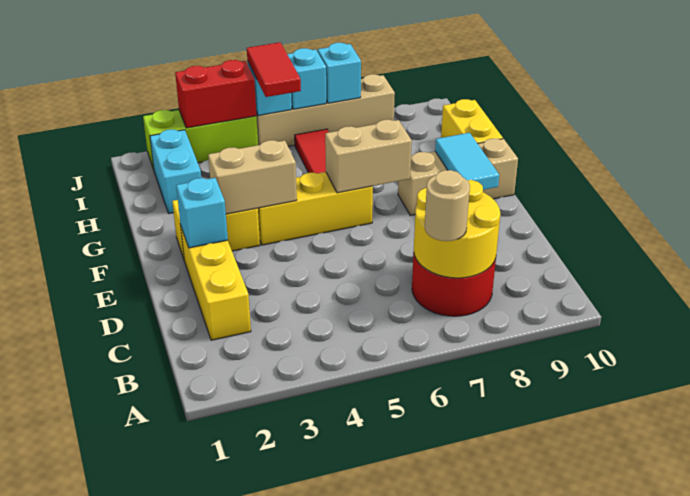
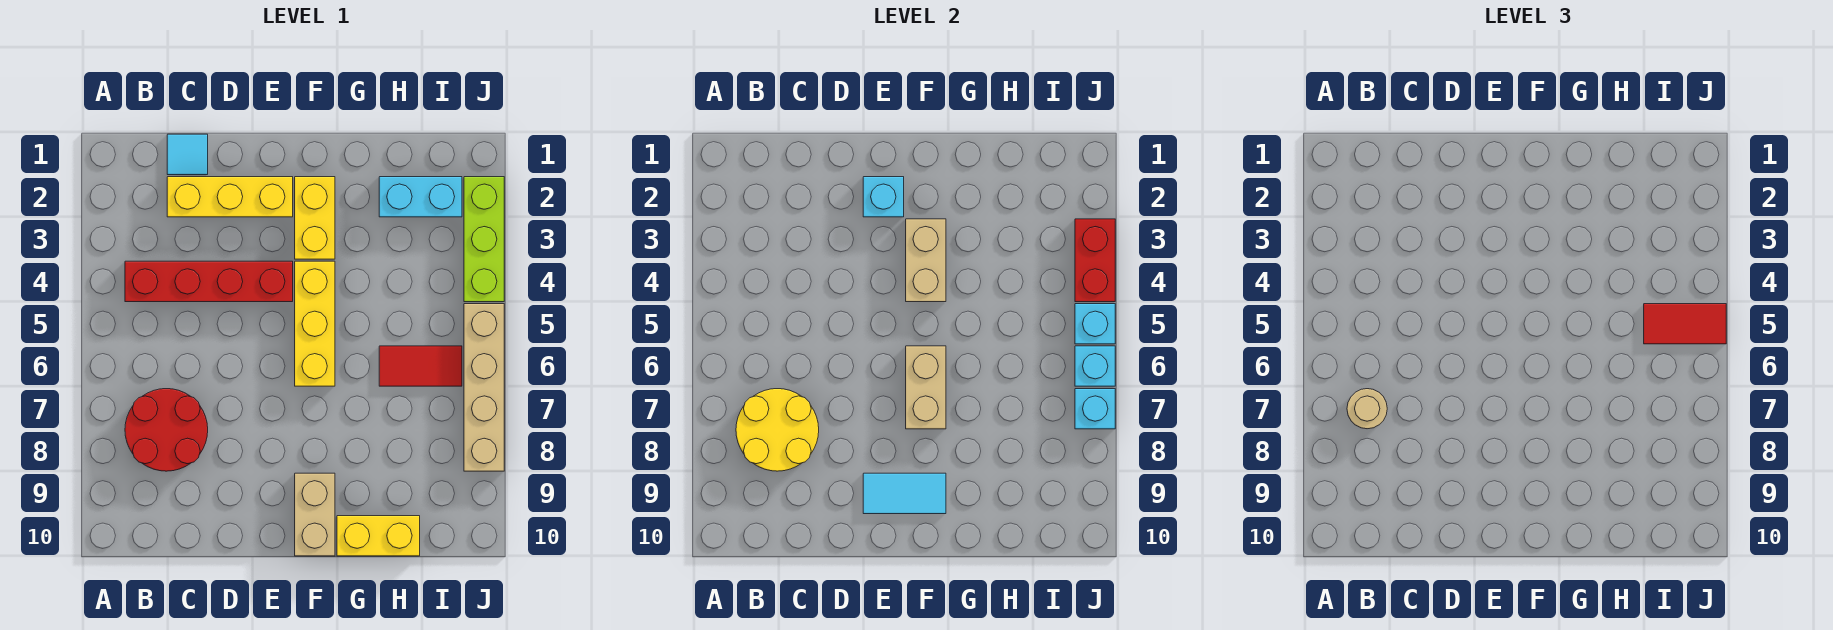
none -> red 1x4 brick [125,261,293,302]
none -> cyan 1x1 tile [167,134,208,175]
tan 1x3 brick [398,139,518,215] -> tan 1x2 brick [295,473,335,556]

